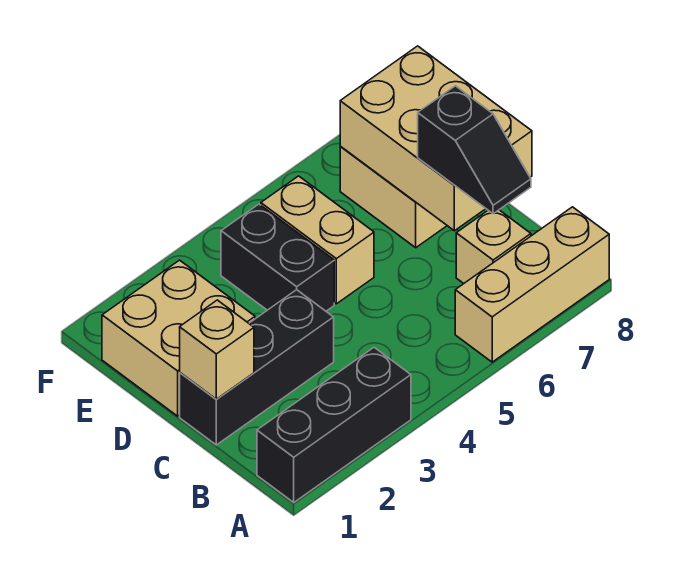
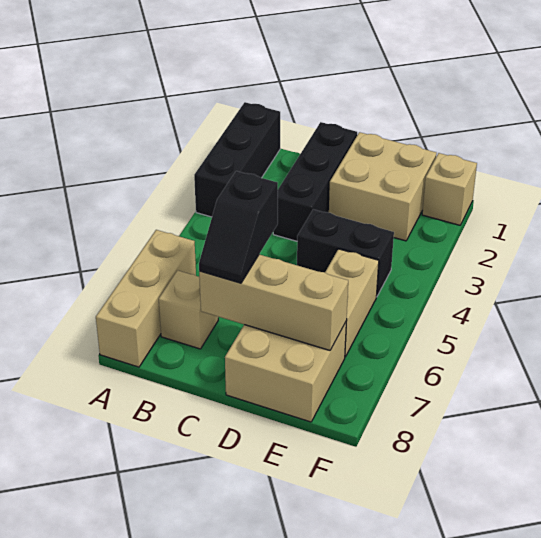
black 1x2 slope [418,86,531,214] -> black 1x2 slope turned to [199,171,278,283]
tan 1x1 brick [180,300,254,399] -> tan 1x1 brick moved to [422,153,477,225]
tan 2x3 brick [340,46,532,231] -> tan 1x3 brick [199,254,348,350]
tan 1x2 brick [261,176,374,304] -> tan 1x2 brick turned to [325,249,379,357]

